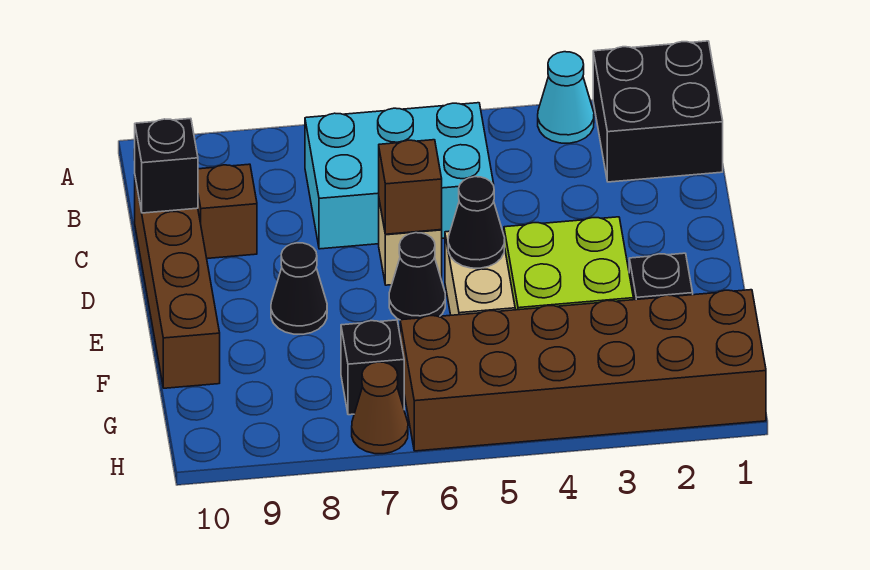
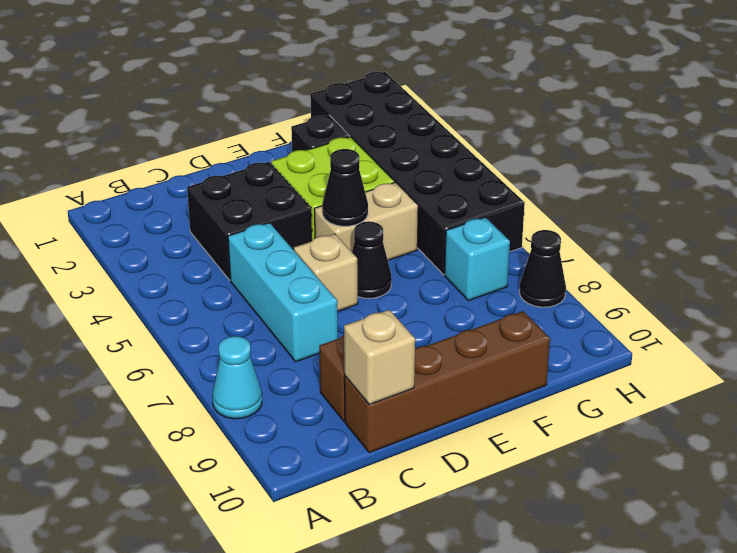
black 2x2 brick [593,41,723,182] -> black 2x2 brick moved to [187,162,312,280]
cyan 1x1 cone [538,52,594,143] -> cyan 1x1 cone moved to [213,336,262,419]
cyan 2x3 brick [305,103,494,249] -> cyan 1x3 brick [228,223,338,362]
black 1x1 brick [135,118,198,213] -> tan 1x1 brick [344,310,415,404]
brown 1x1 brick [379,140,442,234] -> none
black 1x1 cone [271,243,327,334] -> black 1x1 cone moved to [519,230,566,307]
brown 2x6 brick [400,290,766,451] -> black 2x6 brick [310,72,525,275]
black 1x1 brick [341,320,404,415] -> cyan 1x1 brick [445,217,510,301]
brown 1x1 cone [352,362,408,454] -> none

